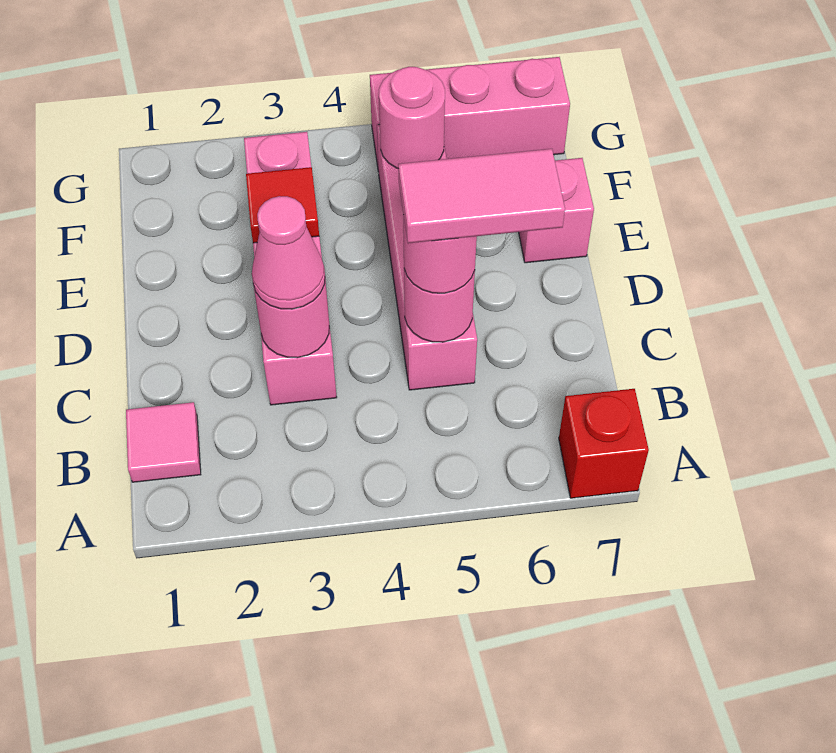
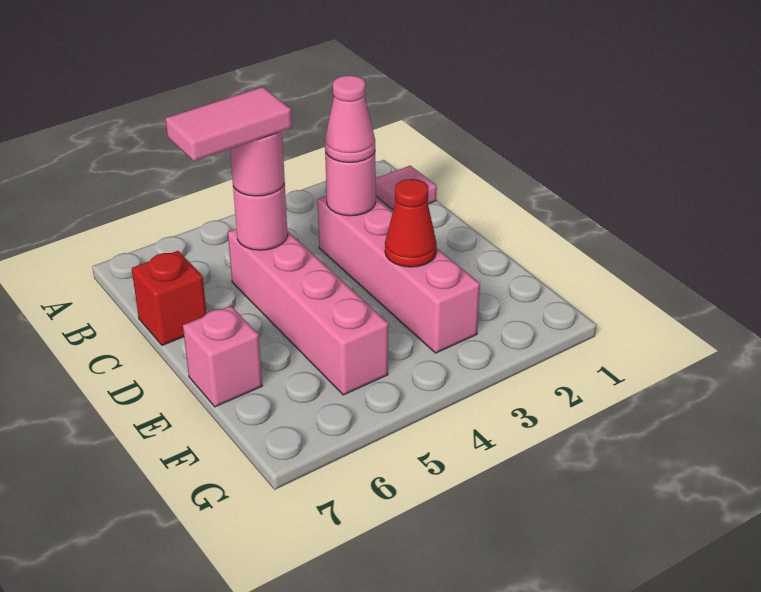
red 1x1 brick [559,389,649,498] -> red 1x1 brick moved to [132,251,207,345]
red 1x1 tile [246,167,319,243] -> red 1x1 cone [385,179,437,267]
pink 1x1 round brick [379,67,445,169] -> none
pink 1x3 brick [370,57,570,167] -> none

